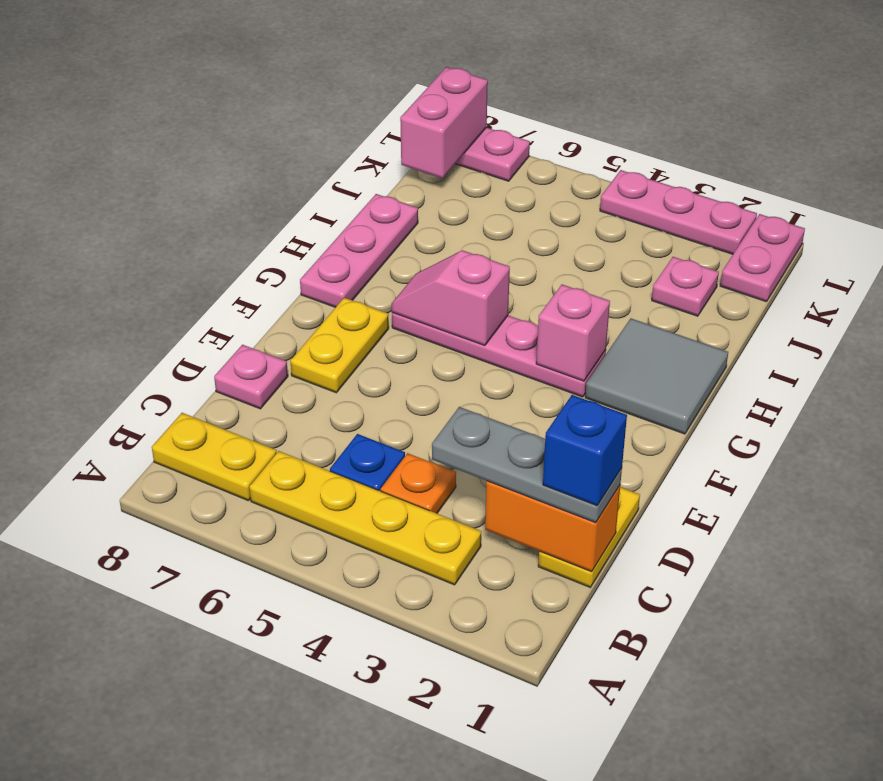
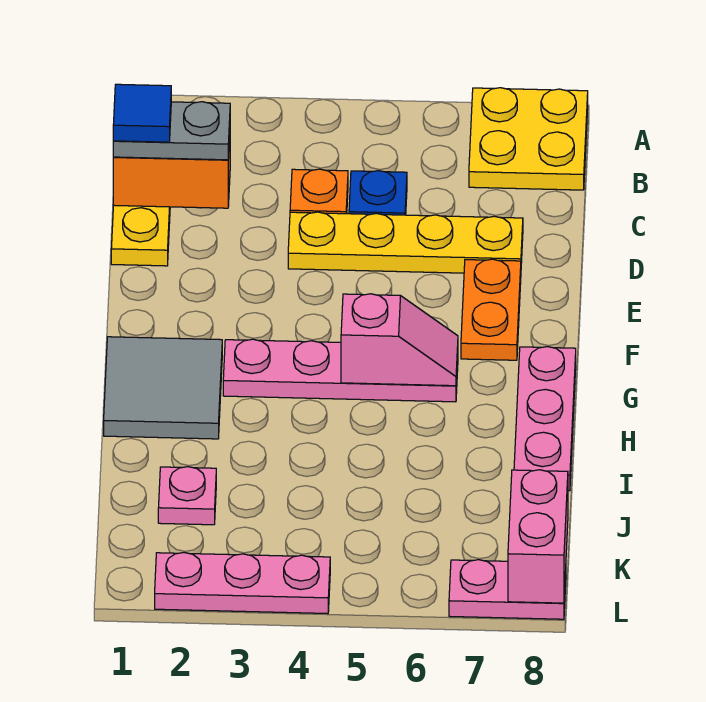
yellow 1x4 plate [249,451,481,585] -> yellow 1x4 plate moved to [288,212,523,273]
yellow 1x2 plate [152,413,276,501] -> yellow 2x2 plate [469,88,588,190]
grey 1x3 plate [432,407,622,523] -> grey 1x2 plate [113,102,230,160]
blue 1x1 brick [543,395,627,506] -> blue 1x1 tile [113,84,171,142]
pink 1x1 plate [214,345,288,409] -> none
yellow 1x2 plate [290,298,389,393] -> orange 1x2 plate [461,259,521,360]
pink 1x1 brick [536,285,610,381] -> none
pink 1x2 plate [720,214,805,302] -> none

